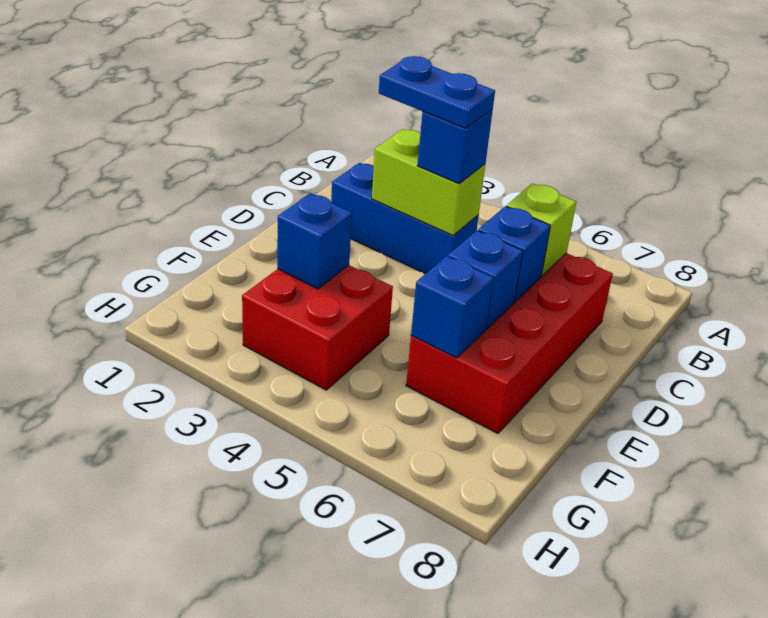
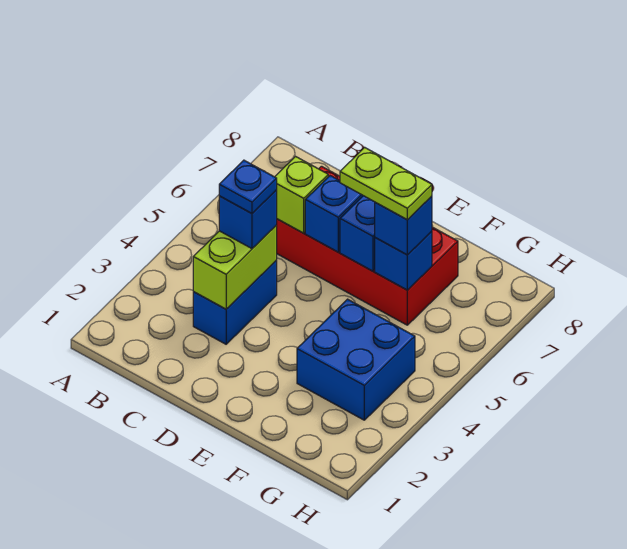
blue 1x3 brick [331,163,479,274] -> blue 1x2 brick [193,261,277,344]
blue 1x2 plate [379,56,495,129] -> blue 1x1 plate [219,160,277,213]
none -> lime 1x2 plate [340,147,432,219]
red 2x2 brick [242,265,393,390] -> blue 2x2 brick [297,299,415,420]
blue 1x1 brick [277,193,352,289] -> blue 1x1 brick moved to [375,196,432,255]

